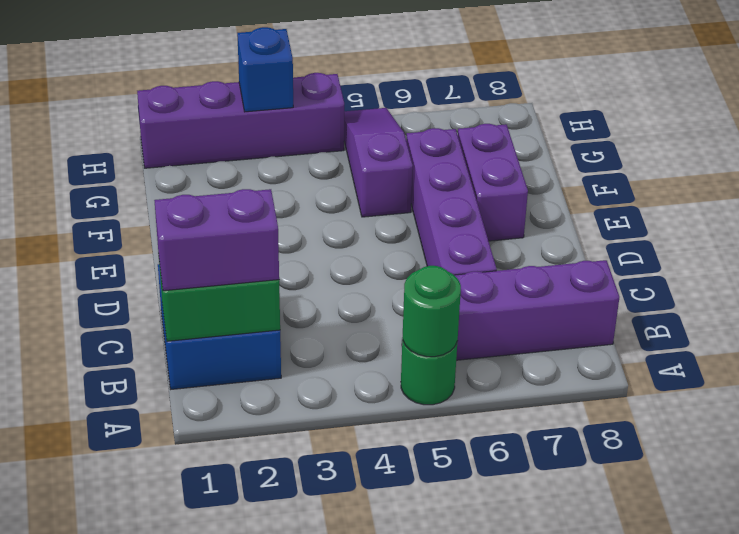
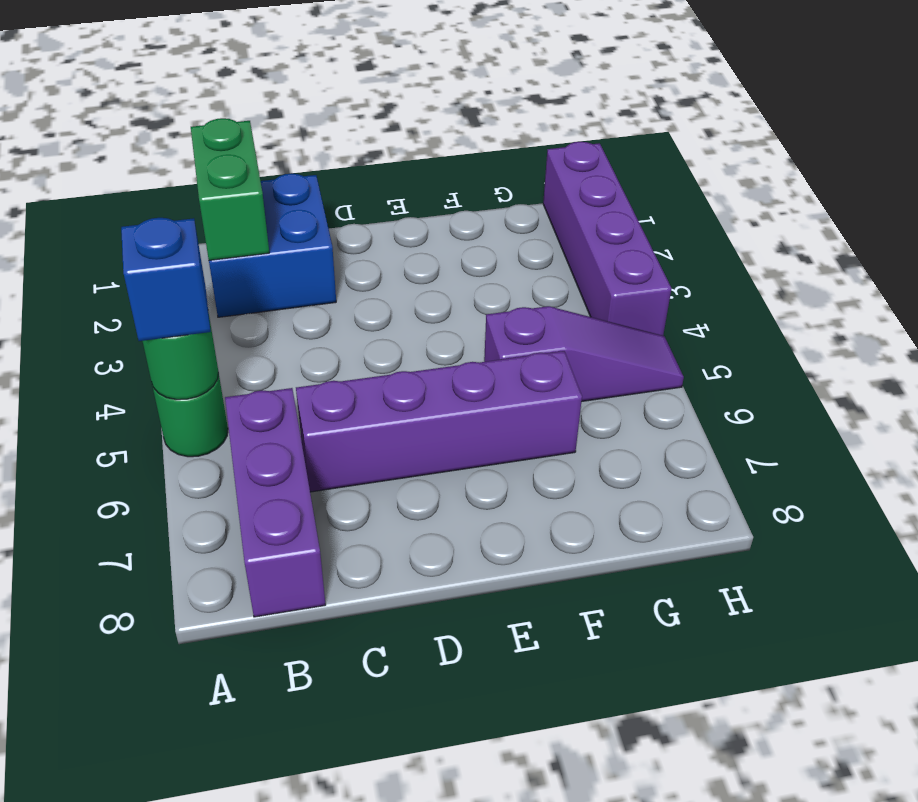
purple 1x2 brick [154,189,279,291] -> none
purple 1x2 brick [458,124,528,241] -> none
blue 1x1 brick [237,27,293,112] -> blue 1x1 brick moved to [121,218,211,341]

